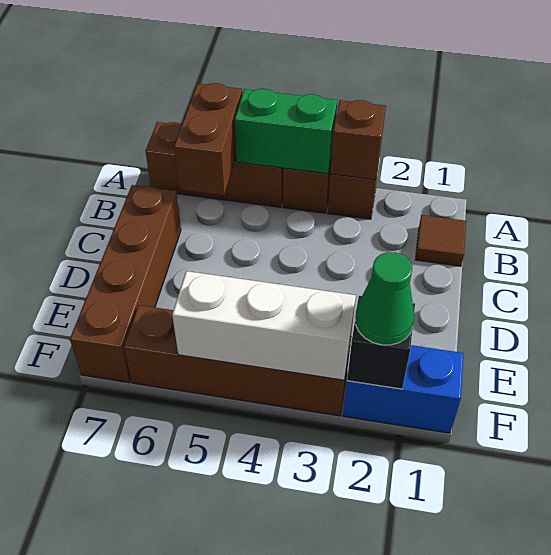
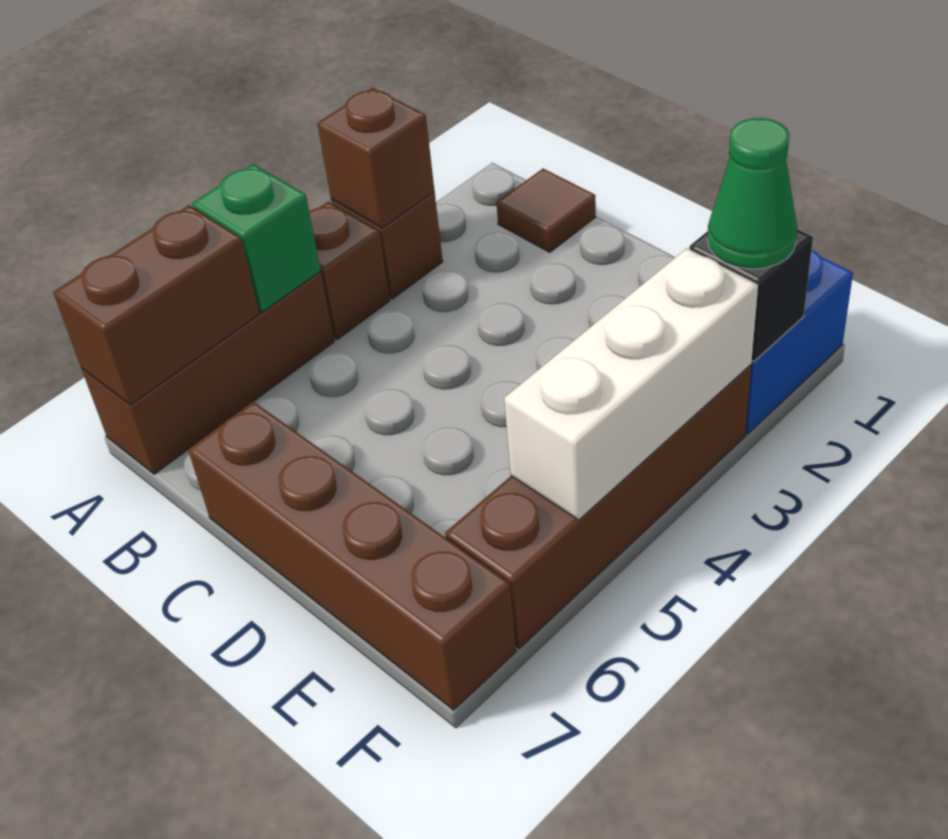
green 1x2 brick [235,89,337,174] -> green 1x1 brick [192,164,321,312]
brown 1x2 brick [174,83,242,195] -> brown 1x2 brick turned to [53,205,259,405]

